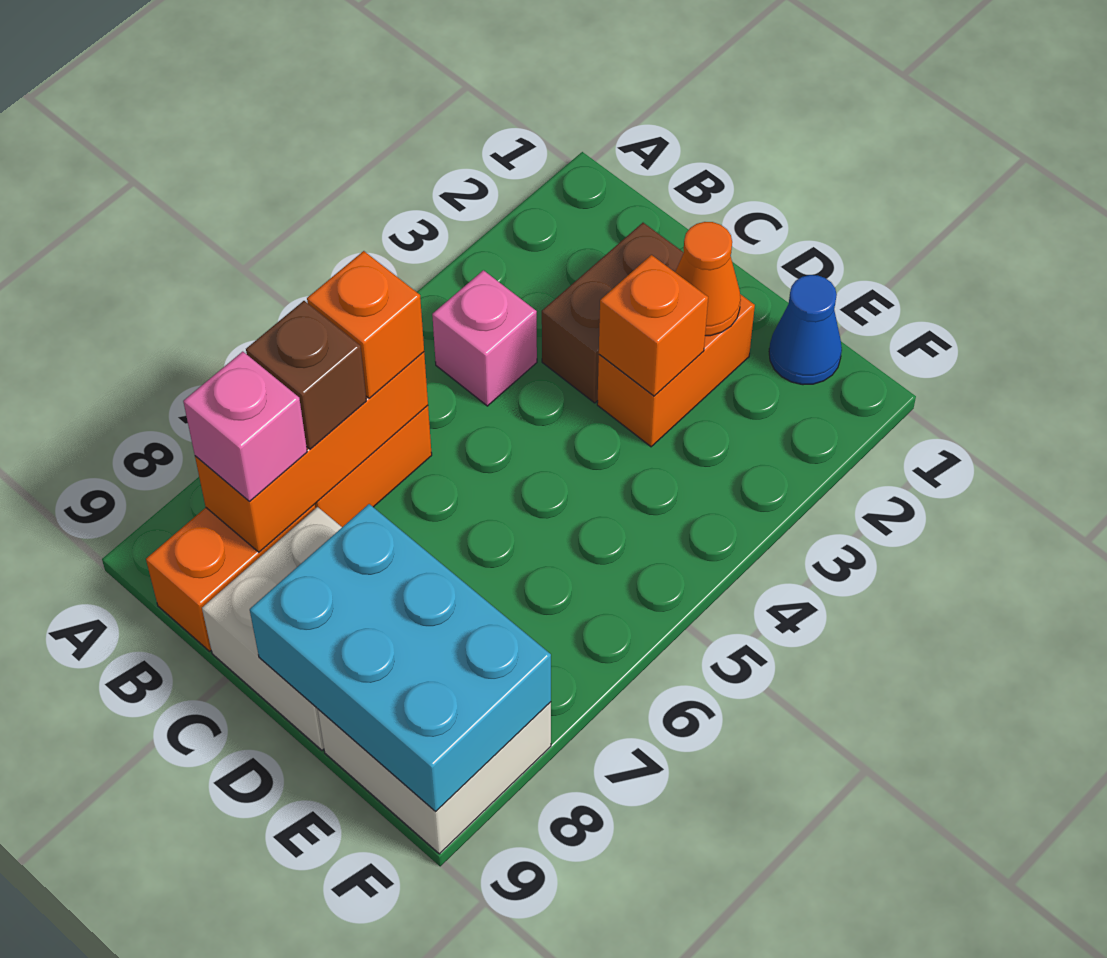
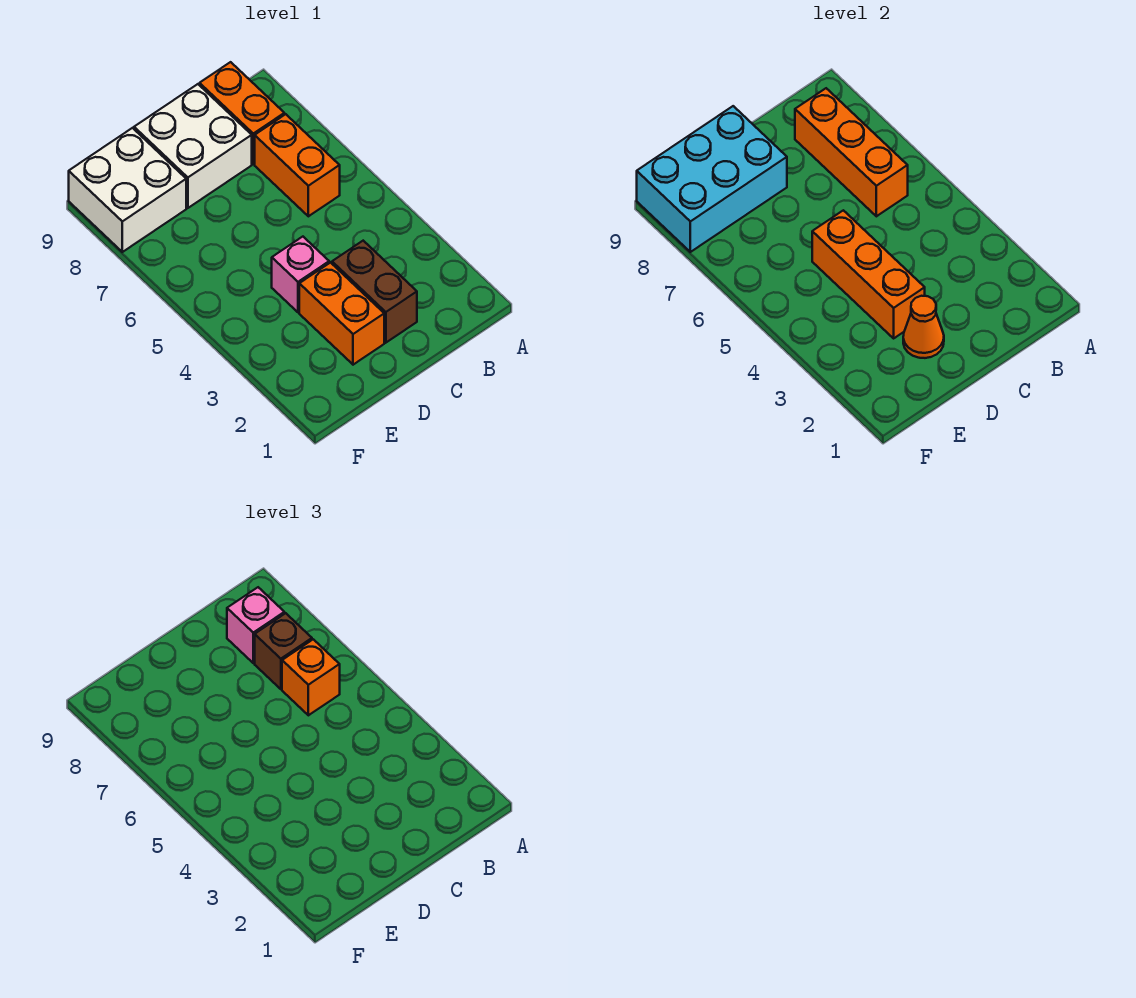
pink 1x1 brick [432,270,537,406] -> pink 1x1 brick moved to [272,237,329,312]
orange 1x1 brick [599,255,708,396] -> orange 1x3 brick [812,210,925,338]
blue 1x1 cone [769,275,842,385] -> none

